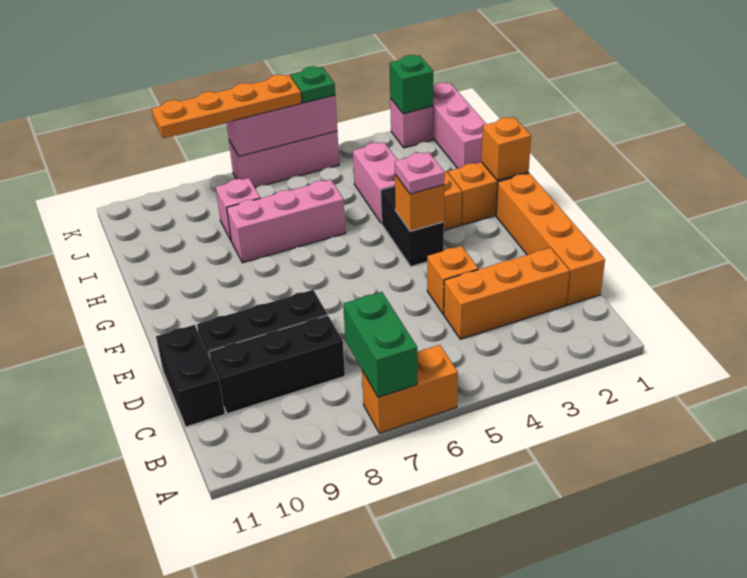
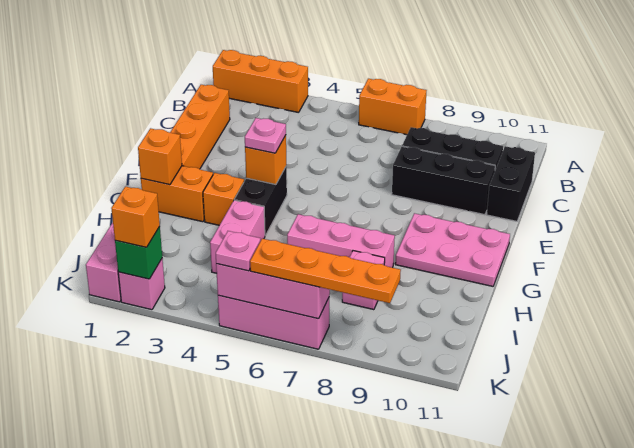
green 1x2 brick [343,292,417,397] -> none
orange 1x3 brick [444,248,570,339] -> orange 1x3 brick moved to [213,50,308,113]
orange 1x1 brick [427,246,478,314] -> orange 1x1 brick moved to [111,187,160,247]
none -> pink 2x3 plate [395,213,510,286]
green 1x1 plate [291,66,335,103] -> pink 1x1 plate [216,231,260,271]

